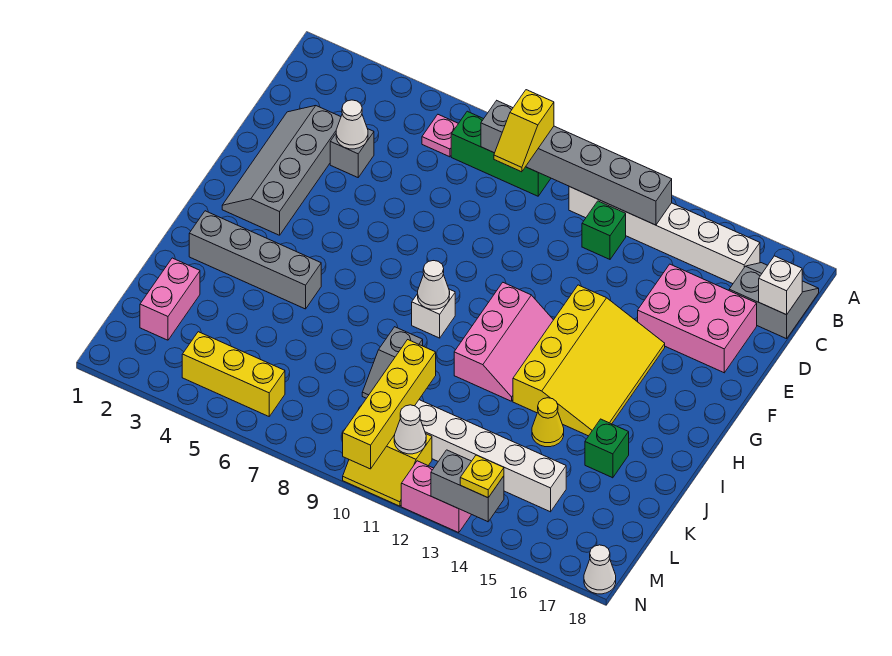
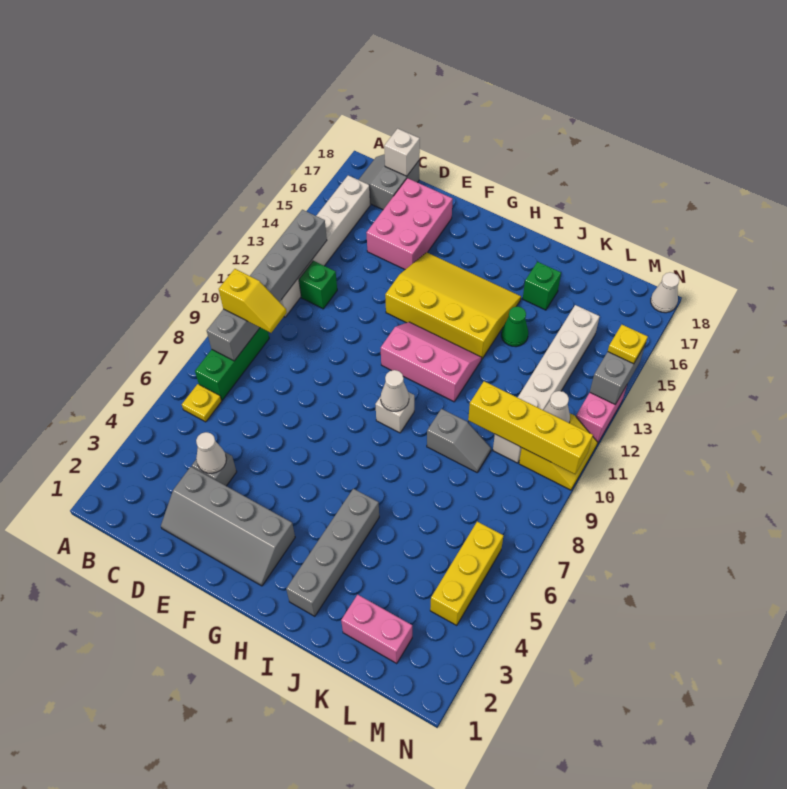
pink 1x1 plate [422,115,458,157] -> yellow 1x1 plate [182,384,222,422]
yellow 1x1 cone [532,398,564,447] -> green 1x1 cone [501,306,528,347]

